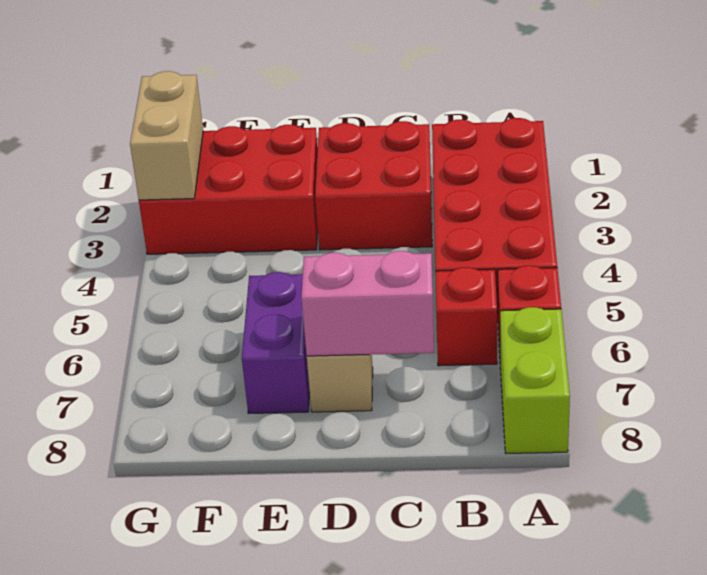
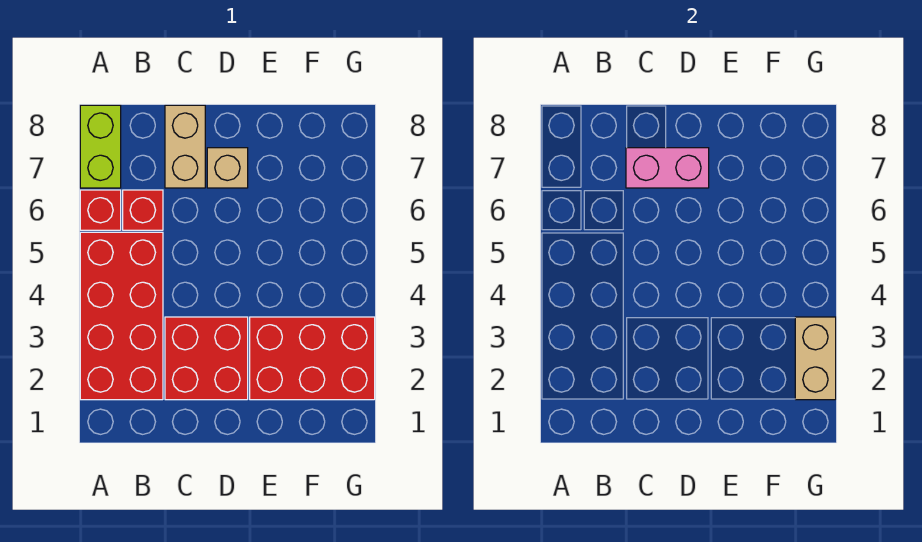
none -> tan 1x2 brick [165,105,205,188]
purple 1x2 brick [242,272,310,413] -> none

